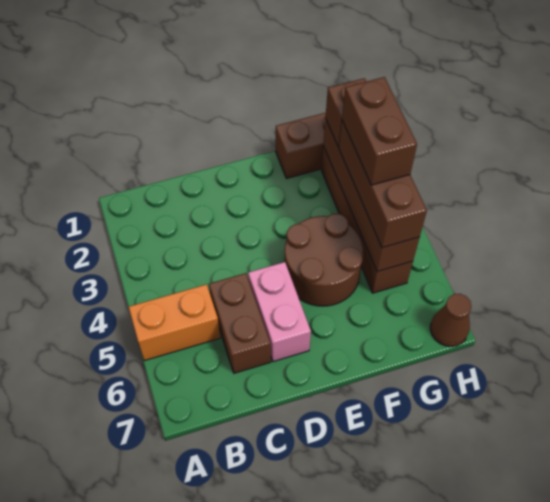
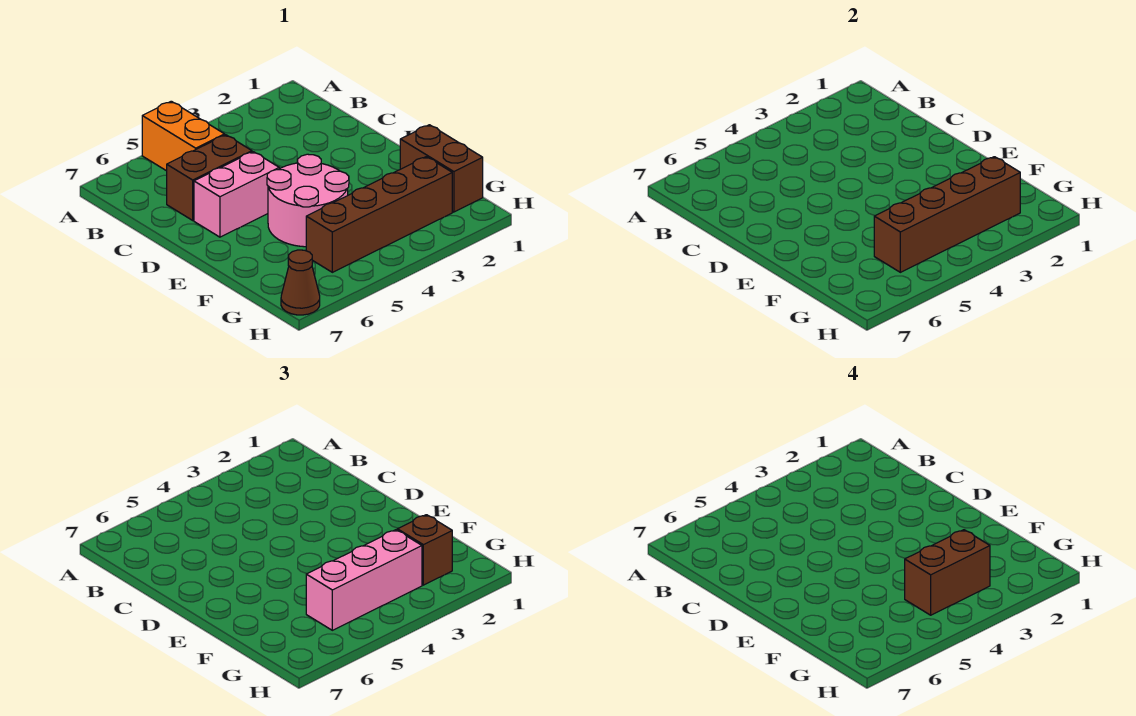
brown 2x2 round brick [284,214,364,306] -> pink 2x2 round brick [267,154,349,247]
brown 1x3 brick [339,121,427,248] -> pink 1x3 brick [306,530,422,630]

